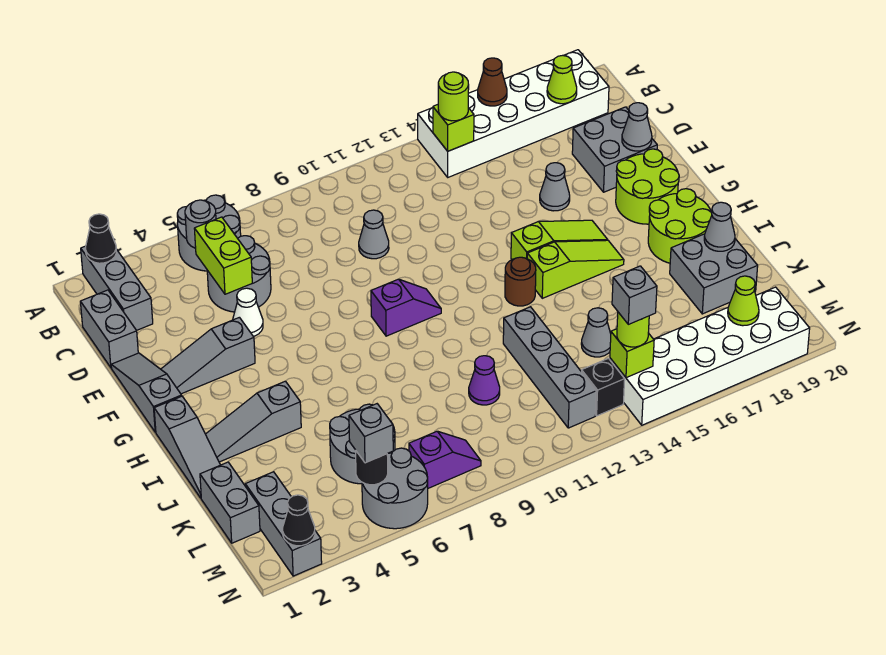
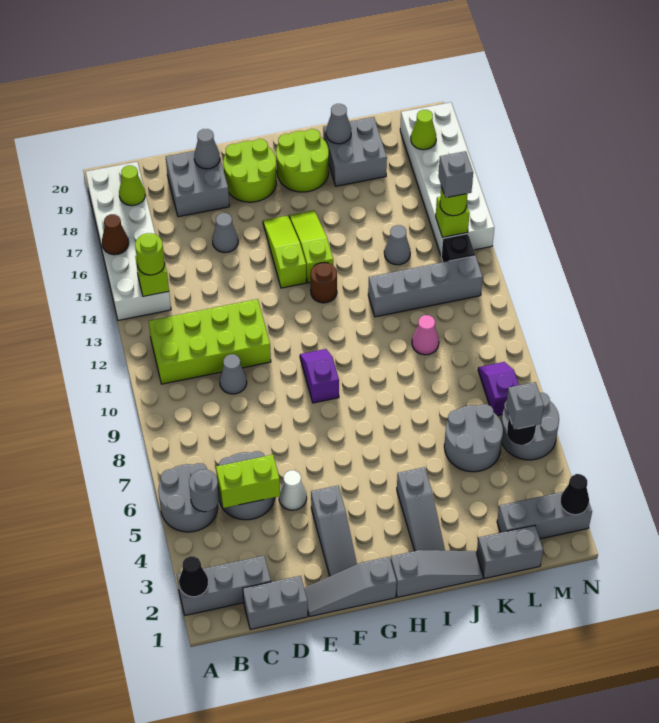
none -> lime 2x4 brick [149,299,271,384]
purple 1x1 cone [469,356,500,405] -> pink 1x1 cone [412,315,439,355]

